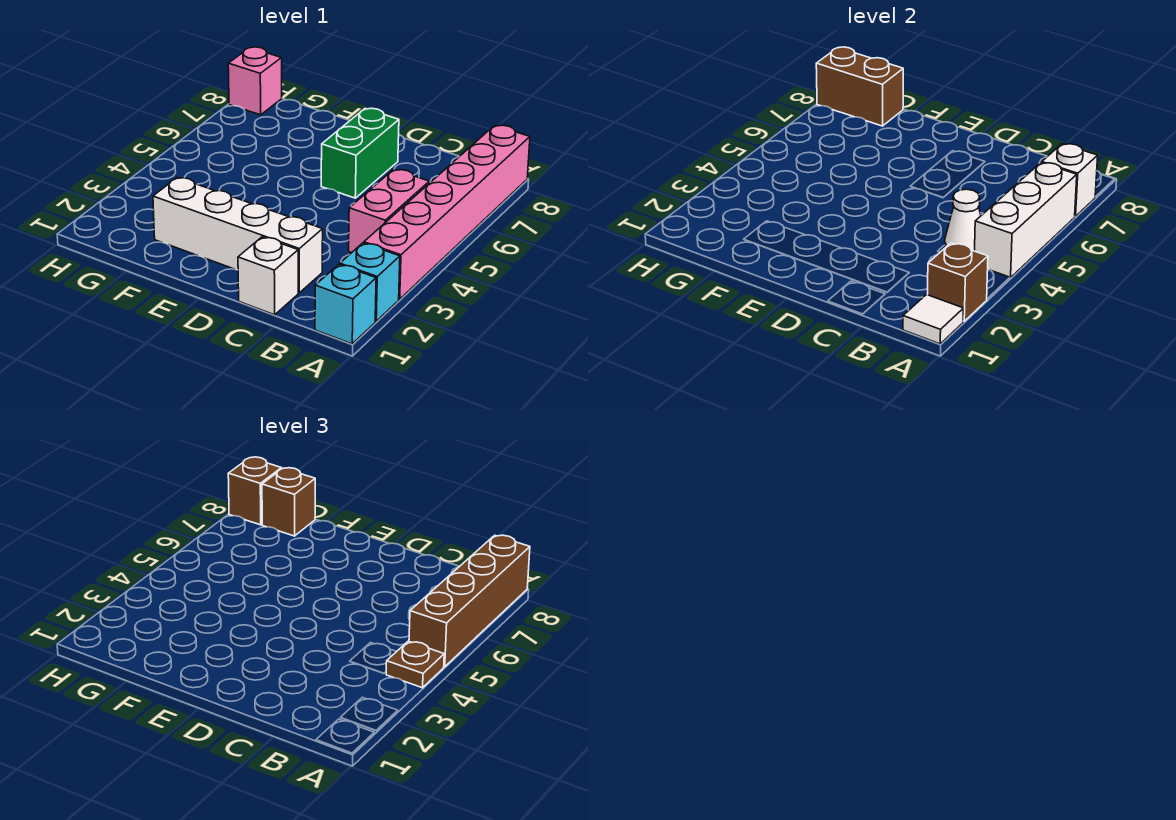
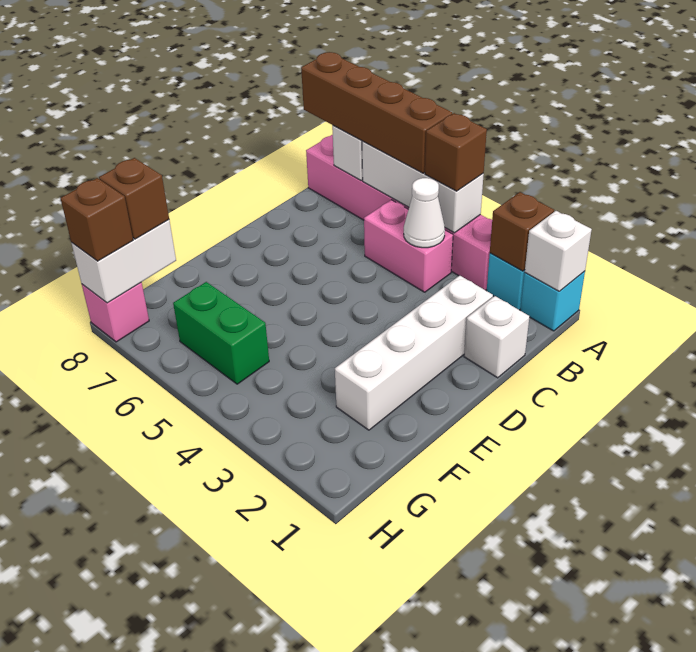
white 1x1 tile [903,295,964,344] -> white 1x1 brick [525,211,592,291]
brown 1x1 plate [386,641,444,688] -> brown 1x1 brick [425,113,487,191]
green 1x2 brick [321,108,399,198] -> green 1x2 brick moved to [173,282,269,384]
brown 1x2 brick [816,47,903,126] -> white 1x2 brick [72,220,176,303]

